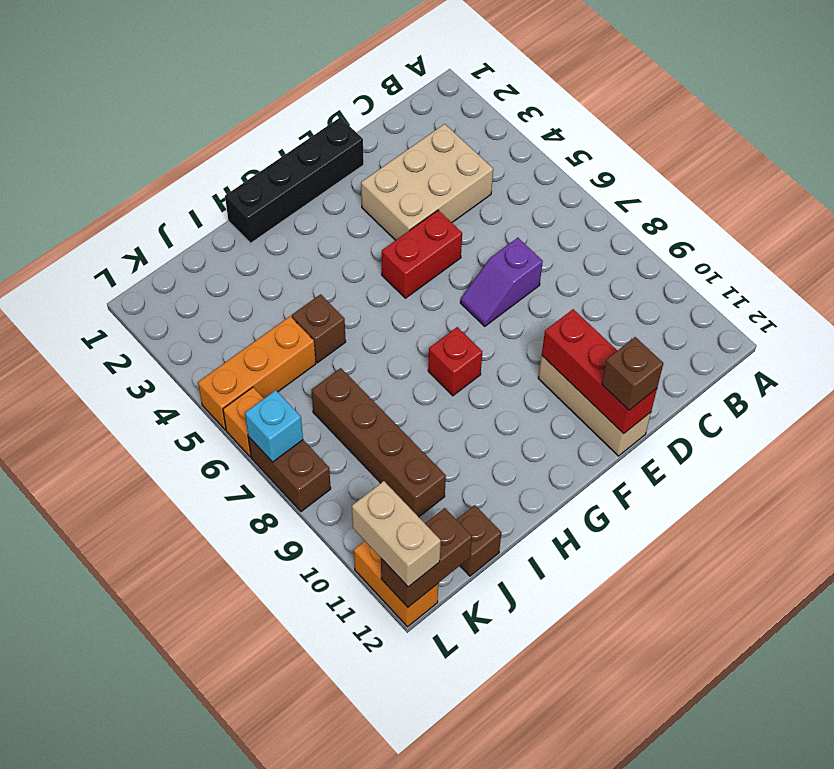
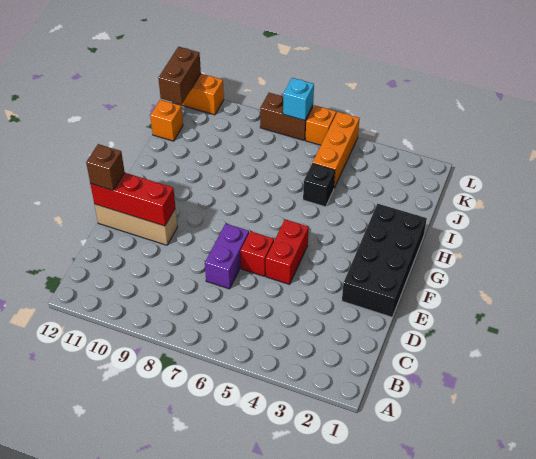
tan 2x3 brick [361,124,493,240] -> none
purple 1x2 slope [460,238,543,326] -> purple 1x2 brick [205,224,249,289]
black 1x4 brick [225,117,364,243] -> black 2x4 brick [342,204,427,317]
red 1x1 brick [428,327,482,396] -> red 1x1 brick moved to [240,231,274,276]
brown 1x1 brick [292,294,346,363] -> black 1x1 brick [303,163,335,207]
brown 1x4 brick [311,368,446,517] -> none
brown 1x1 brick [456,505,501,576] -> orange 1x1 brick [150,100,183,141]
tan 1x2 brick [352,481,441,587] -> none

